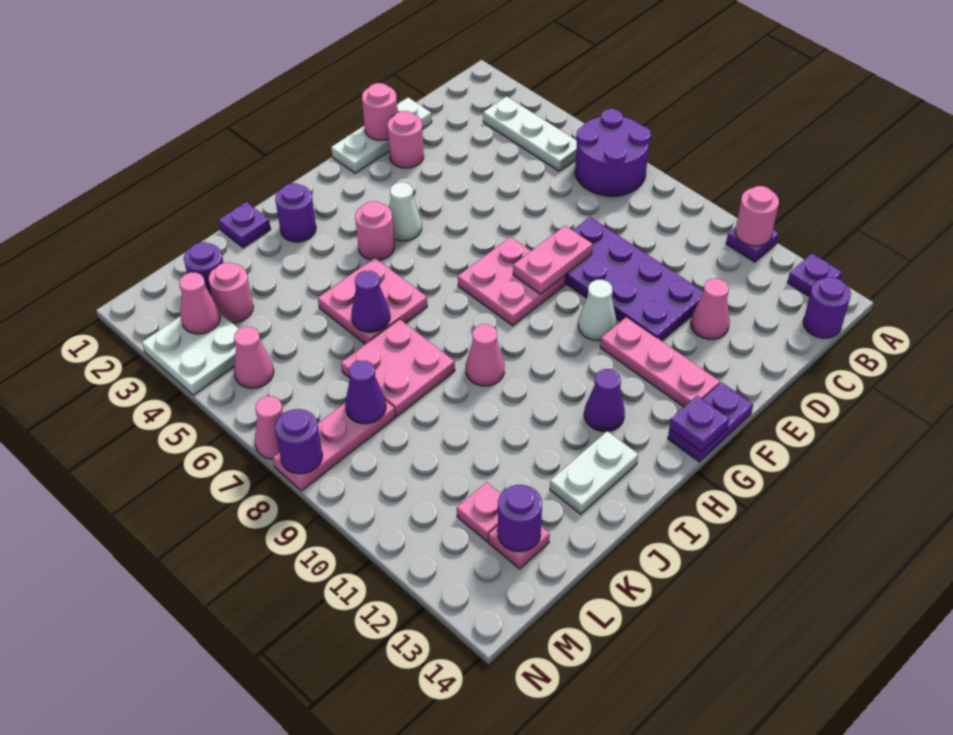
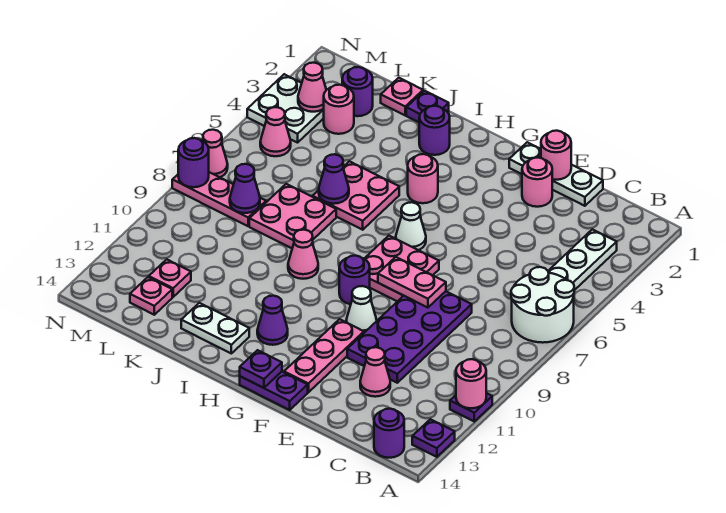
purple 2x2 round brick [575,109,651,196] -> white 2x2 round brick [511,267,574,343]
white 1x1 cone [389,182,422,241] -> white 1x1 cone moved to [396,202,426,250]
none -> pink 1x1 plate [381,78,423,115]
purple 1x1 round brick [498,485,542,552] -> purple 1x1 round brick moved to [339,255,370,304]

